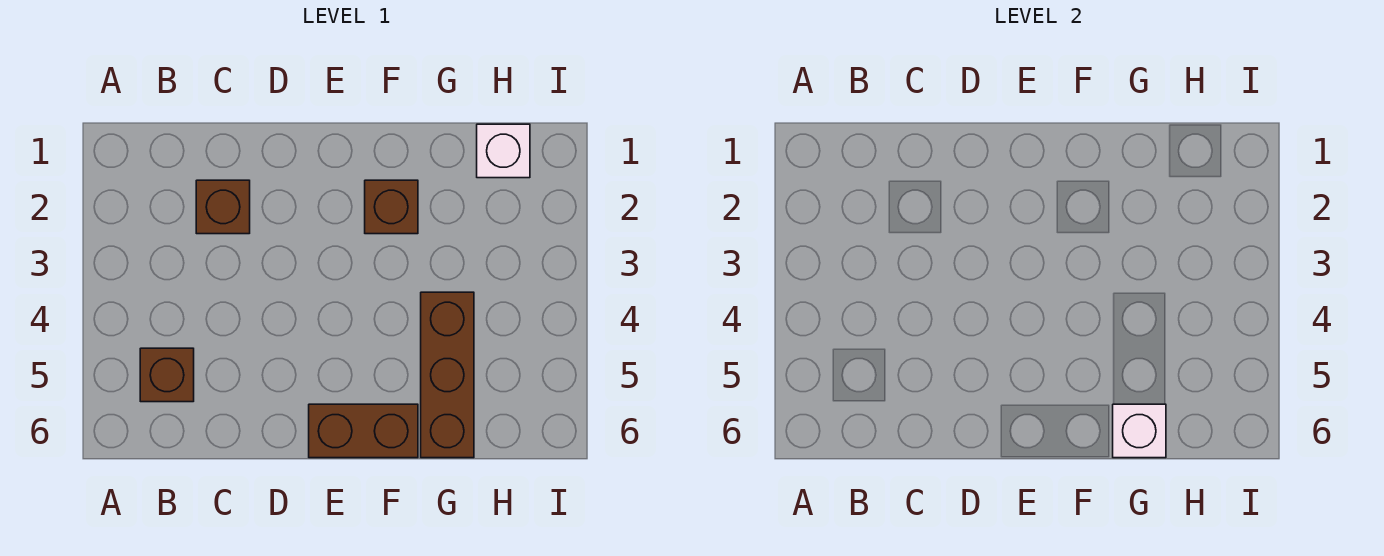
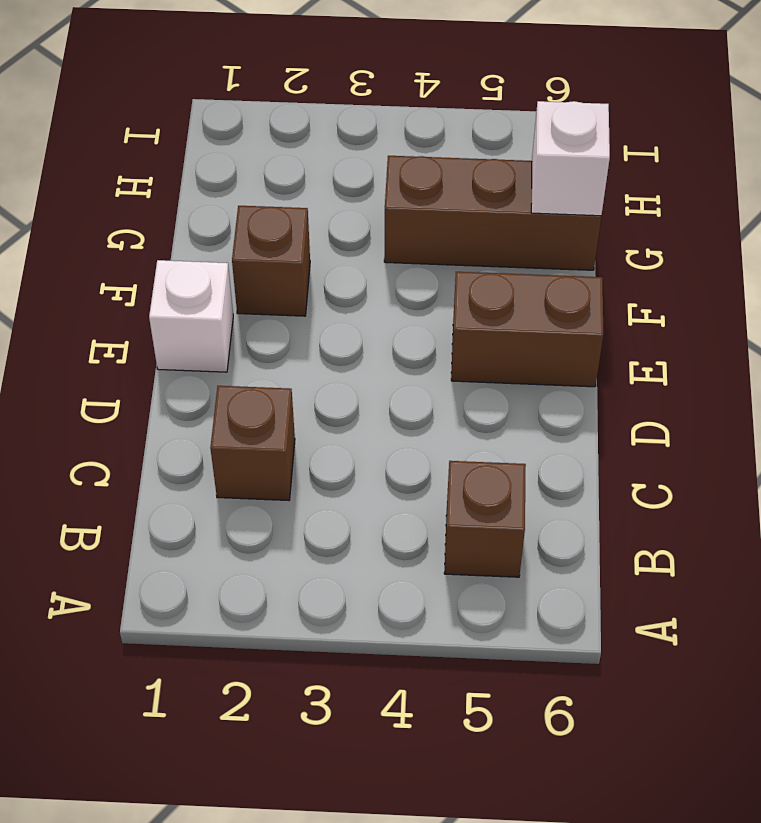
brown 1x2 brick [309,404,418,458] -> brown 1x2 brick turned to [451,272,603,387]
white 1x1 brick [477,124,530,178] -> white 1x1 brick moved to [149,260,233,372]

